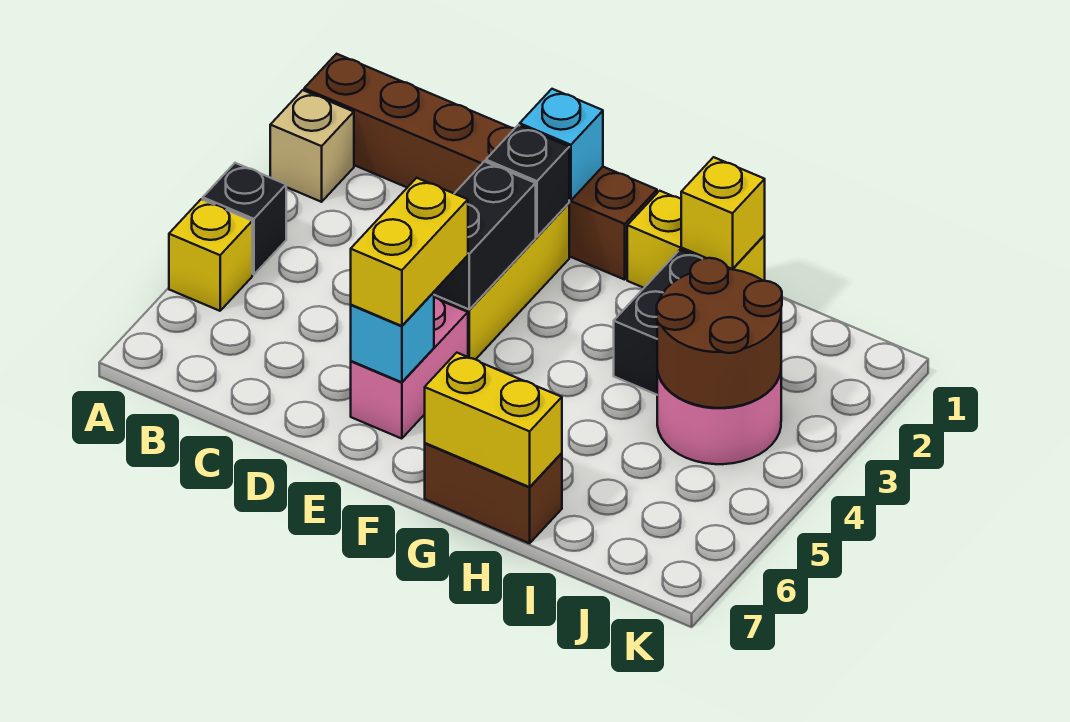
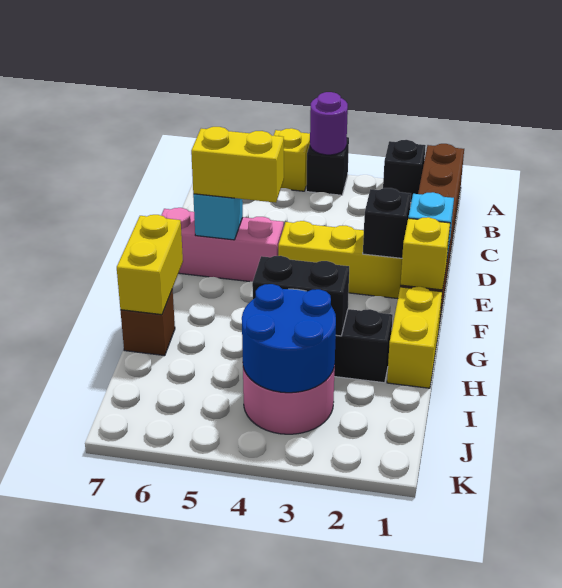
tan 1x1 brick [270,90,354,202] -> black 1x1 brick [383,140,426,203]
none -> purple 1x1 round brick [310,92,348,155]
black 1x2 brick [434,161,536,309] -> black 1x2 brick moved to [252,256,349,336]
pink 1x2 brick [351,297,468,439] -> pink 1x3 brick [161,208,284,282]
brown 1x2 brick [425,443,562,543] -> brown 1x1 brick [120,289,175,356]
yellow 1x1 brick [681,157,765,269] -> yellow 1x1 brick moved to [401,217,450,290]
brown 2x2 round brick [657,258,782,408] -> blue 2x2 round brick [242,284,336,393]

